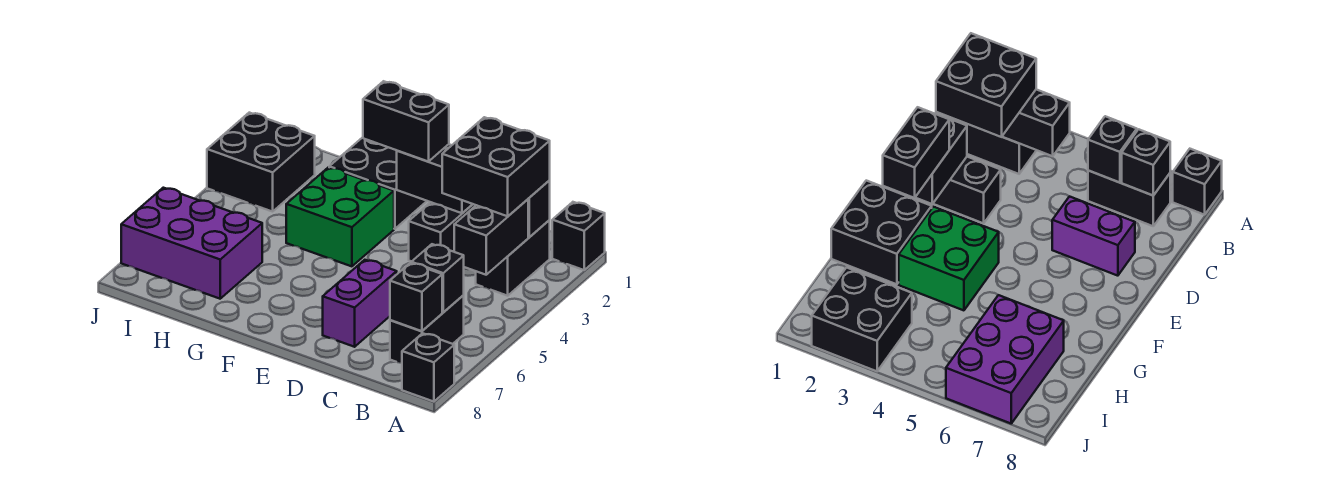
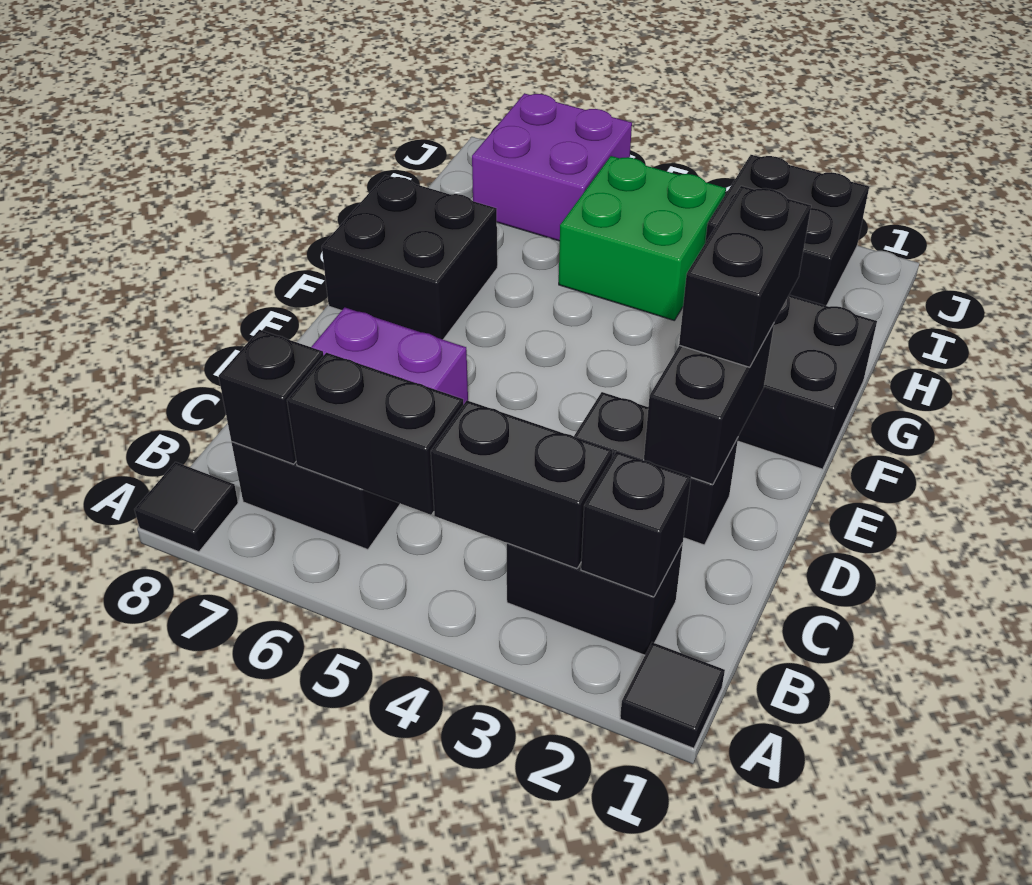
black 1x1 brick [552,202,605,270] -> black 1x1 tile [620,642,725,748]
black 1x1 brick [402,333,454,402] -> black 1x1 tile [134,462,238,552]
black 2x2 brick [442,117,550,216] -> black 2x2 brick moved to [322,175,497,339]
black 1x1 brick [411,244,464,312] -> black 1x2 brick [287,353,463,515]
green 2x2 brick [286,167,394,266] -> green 2x2 brick moved to [559,156,726,320]
purple 2x3 brick [121,188,262,299] -> purple 2x2 brick [472,93,632,241]

